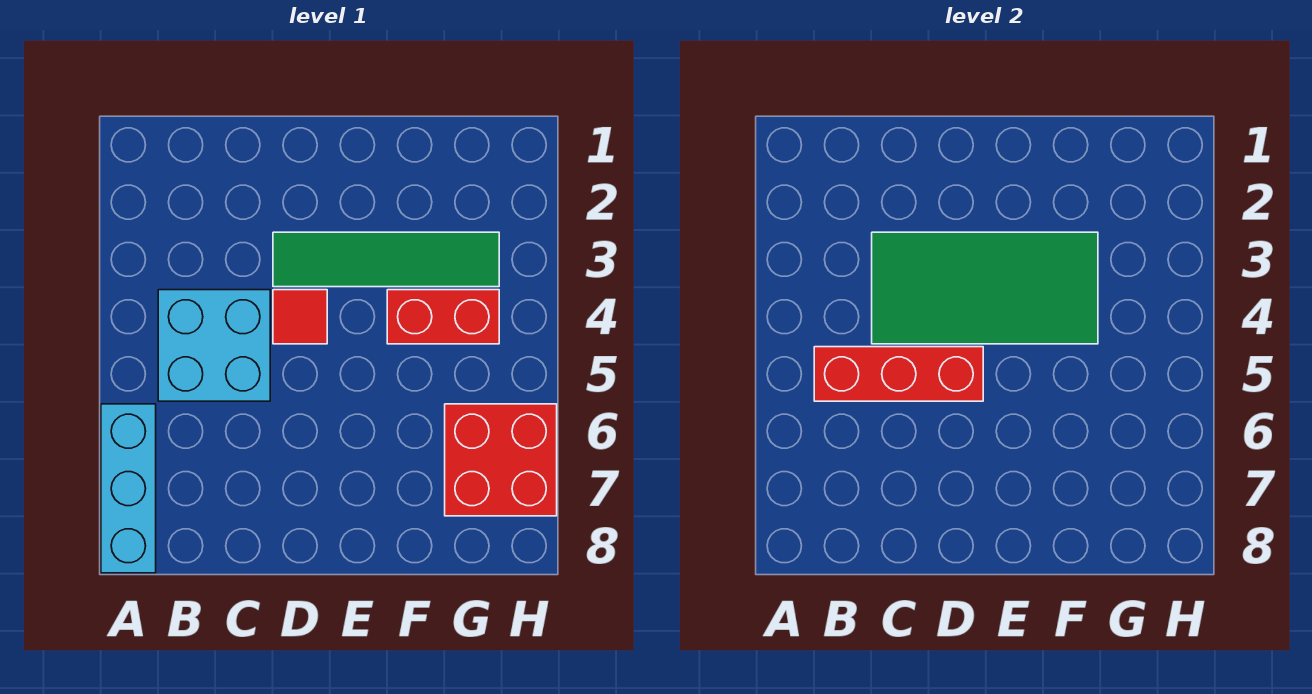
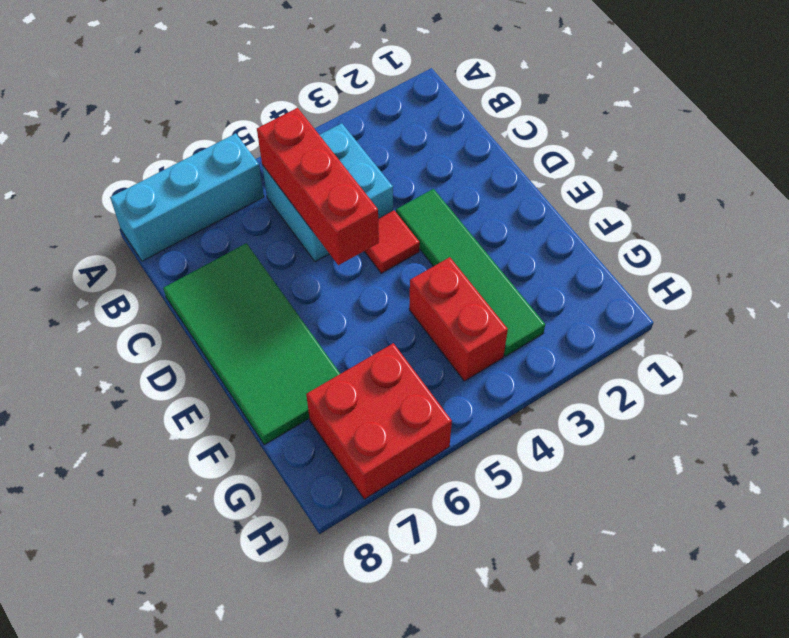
green 2x4 tile [872,232,1098,344] -> green 2x4 tile moved to [163,243,340,445]

